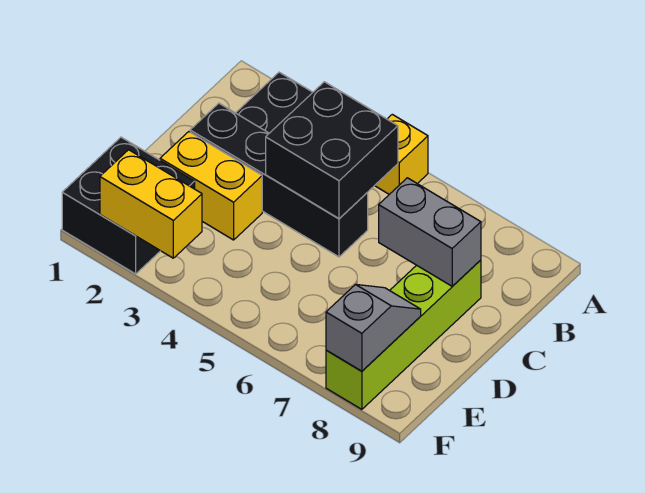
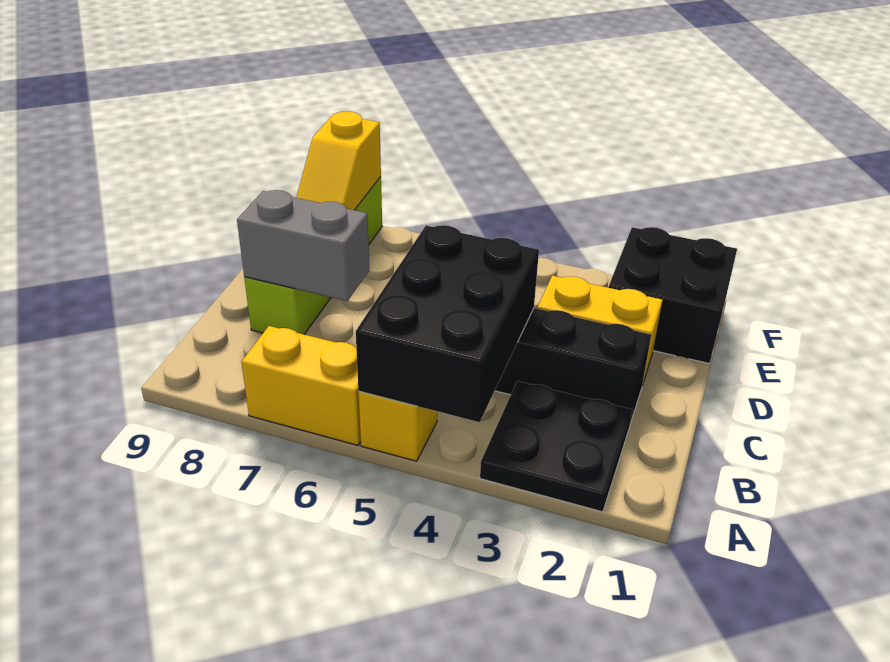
black 2x2 brick [266,82,398,218] -> black 2x3 brick [356,225,539,422]
grey 1x2 slope [326,284,421,371] -> yellow 1x2 slope [296,111,381,210]
yellow 1x2 brick [100,150,202,258] -> yellow 1x2 brick moved to [241,326,361,445]

